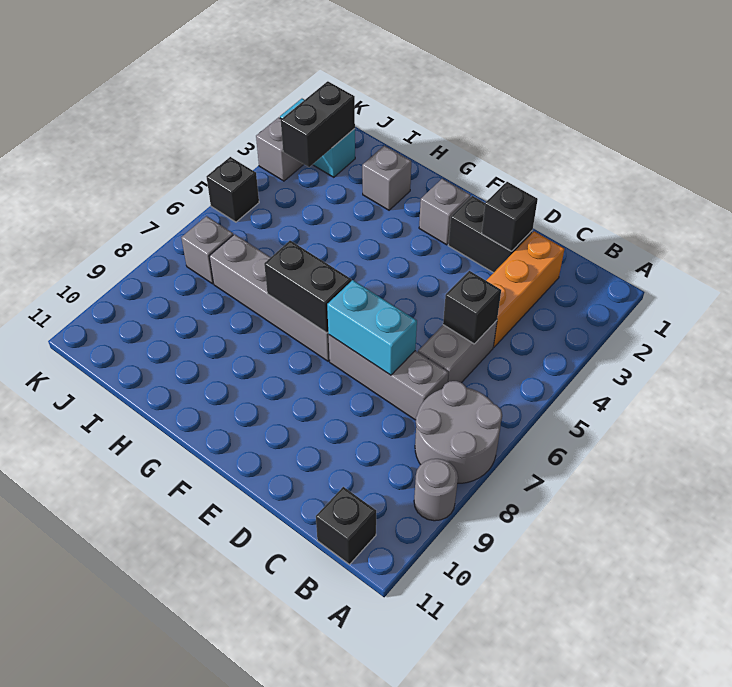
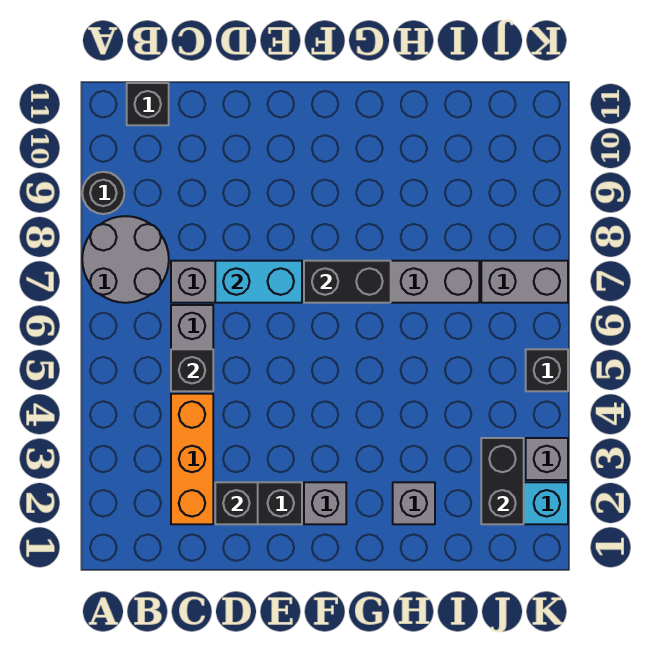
grey 1x1 round brick [414,459,458,521] -> black 1x1 round brick [82,172,124,214]
grey 1x1 brick [181,216,233,284] -> grey 1x2 brick [481,261,568,303]

